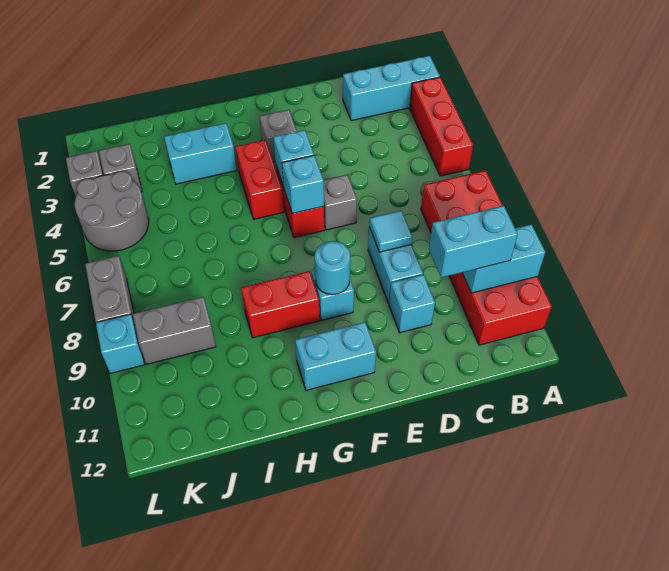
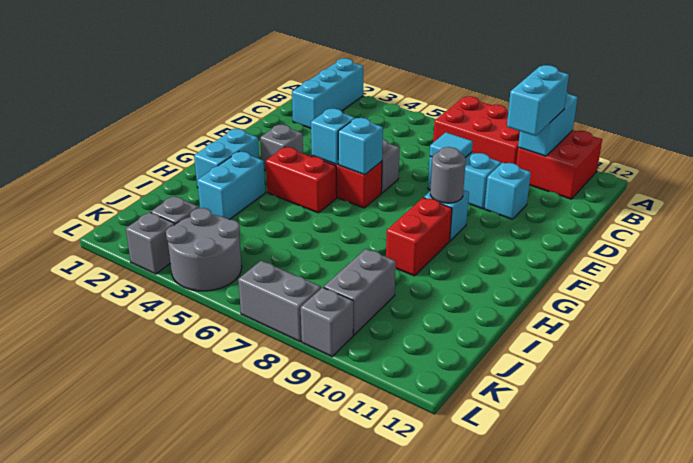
red 1x3 brick [410,77,473,176] -> none
cyan 1x1 round brick [315,241,350,295] -> grey 1x1 round brick [430,147,466,203]
cyan 1x2 brick [295,322,376,390] -> cyan 1x2 brick moved to [194,129,259,187]
cyan 1x1 brick [96,314,144,374] -> grey 1x1 brick [301,287,353,357]

